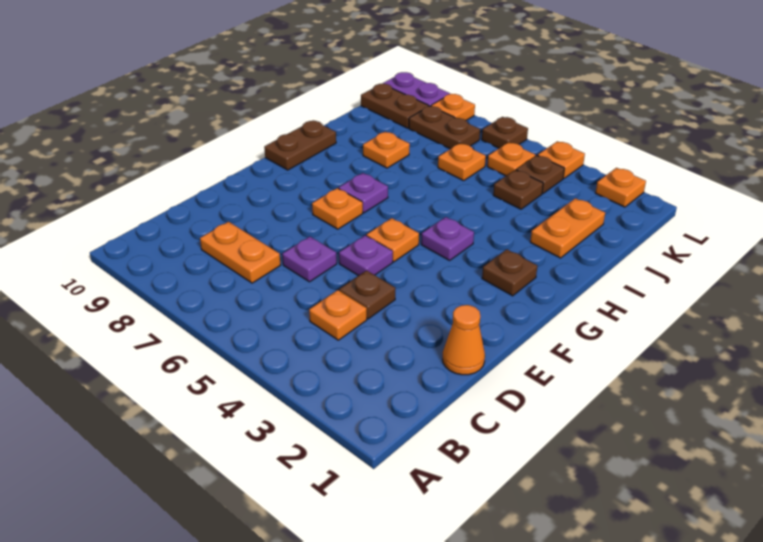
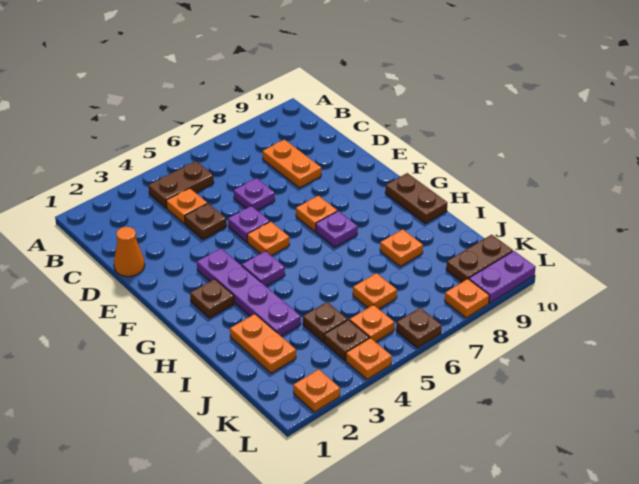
orange 1x2 plate [200,222,281,283] -> orange 1x2 plate turned to [263,140,321,188]
none -> purple 1x4 plate [197,249,301,336]
brown 1x2 plate [409,106,480,149] -> brown 1x2 plate moved to [148,161,214,208]

